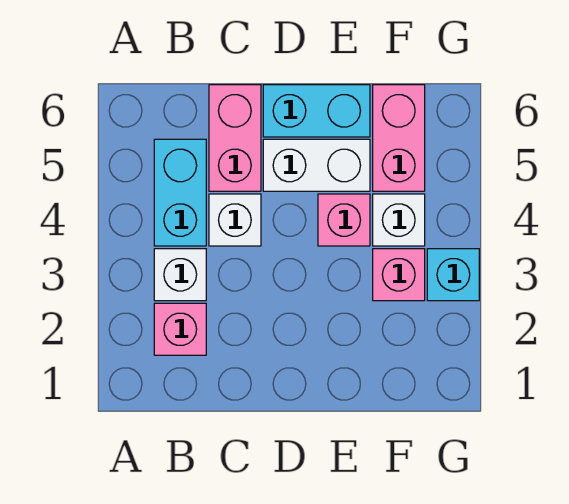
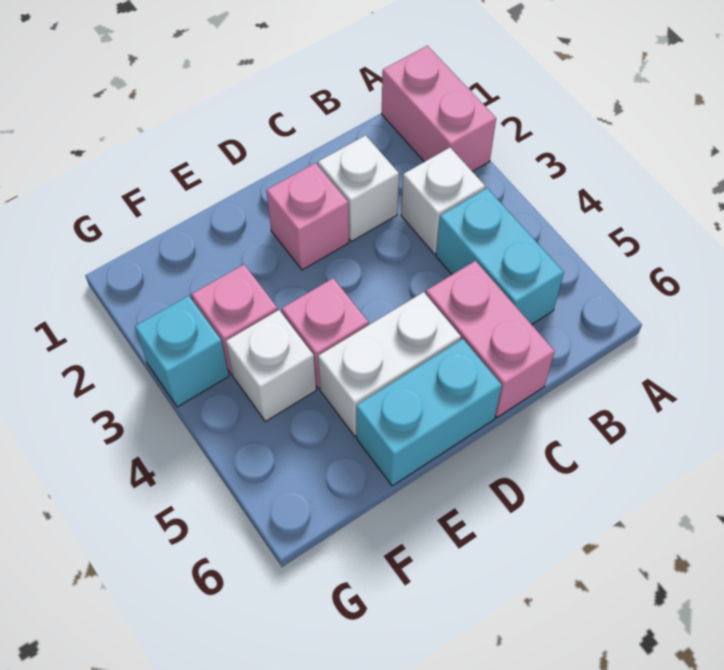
pink 1x1 brick [154,303,206,355] -> pink 1x1 brick moved to [266,163,349,270]
white 1x1 brick [209,194,261,246] -> white 1x1 brick moved to [318,135,399,241]
pink 1x2 brick [373,85,425,191] -> pink 1x2 brick moved to [382,46,496,172]

